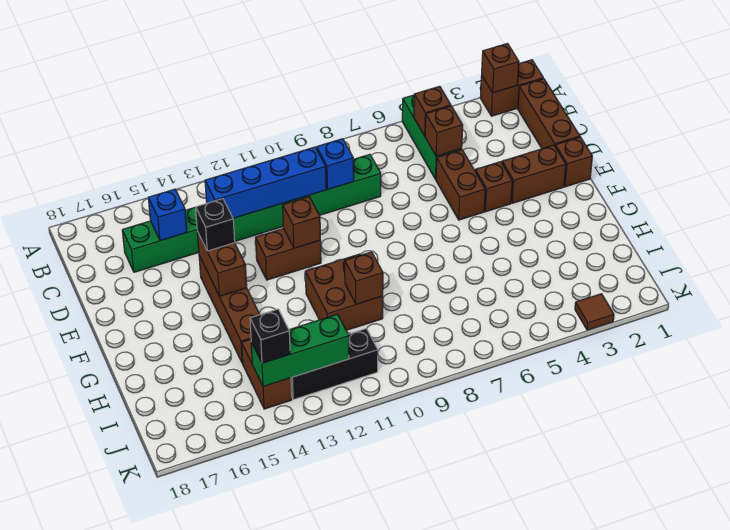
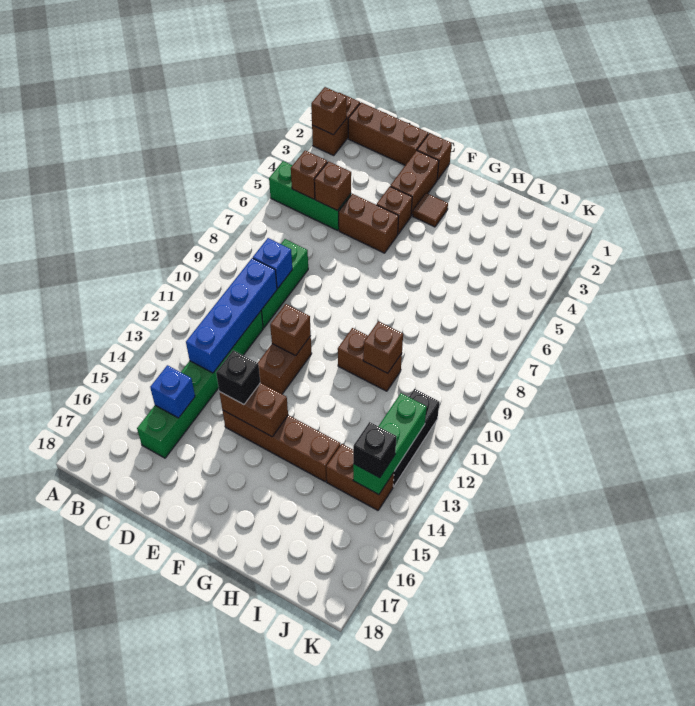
brown 2x2 brick [305,254,383,330] -> brown 1x2 brick [338,328,402,391]
brown 1x1 tile [575,294,614,330] -> brown 1x1 tile moved to [413,193,448,227]

